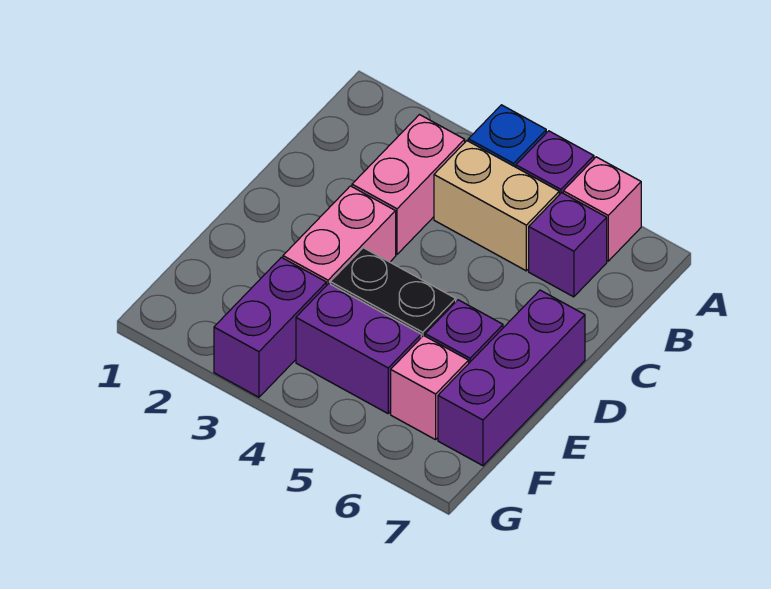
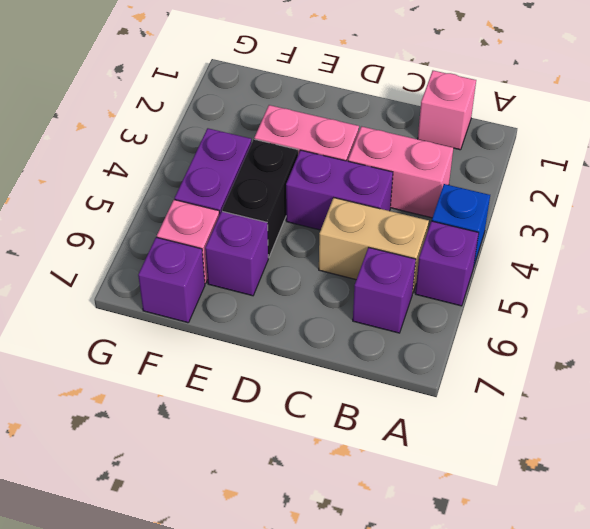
pink 1x1 brick [563,157,641,261] -> pink 1x1 brick moved to [418,71,476,150]
tan 1x2 brick [434,141,559,271] -> tan 1x2 brick turned to [319,198,429,294]
purple 1x3 brick [438,290,585,466] -> purple 1x1 brick [138,237,205,323]
purple 1x2 brick [214,257,326,397] -> purple 1x2 brick moved to [286,150,393,230]

